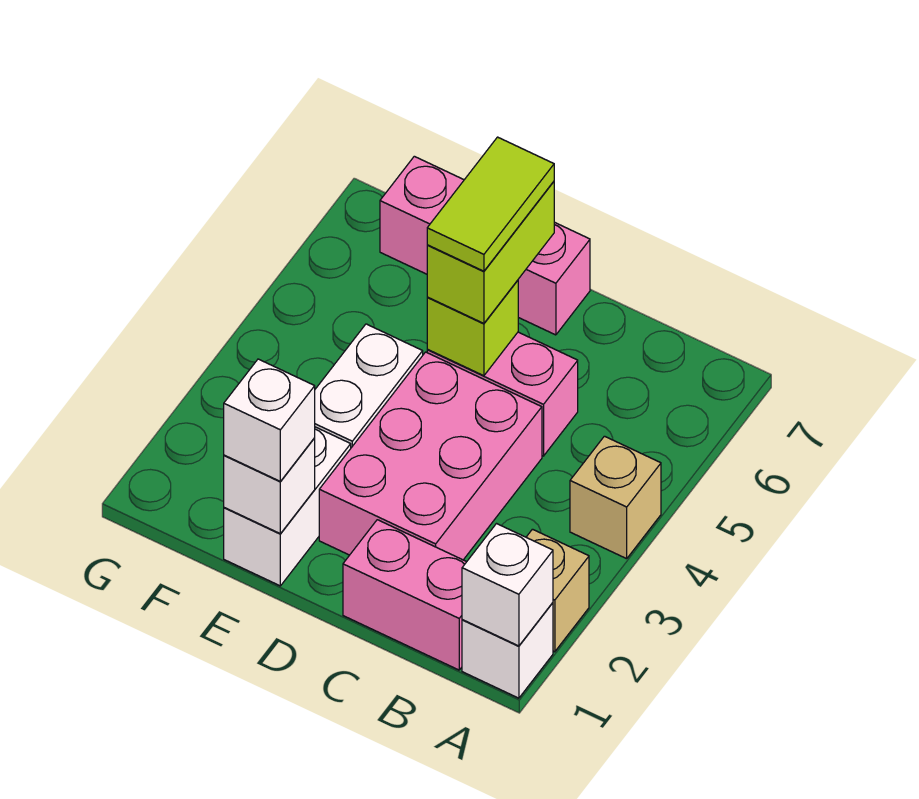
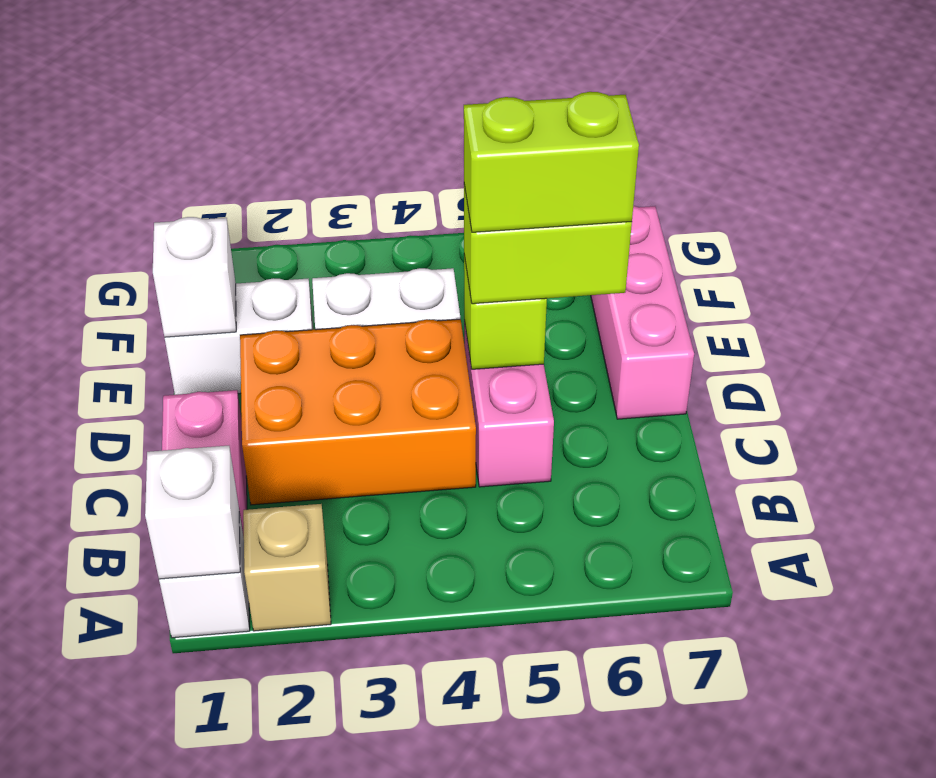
tan 1x1 brick [570,436,661,559] -> none
pink 2x3 brick [319,352,542,560] -> orange 2x3 brick [240,319,476,505]
lime 1x2 tile [427,137,554,271] -> lime 1x2 brick [464,92,639,232]
white 1x1 brick [224,359,315,481] -> none

